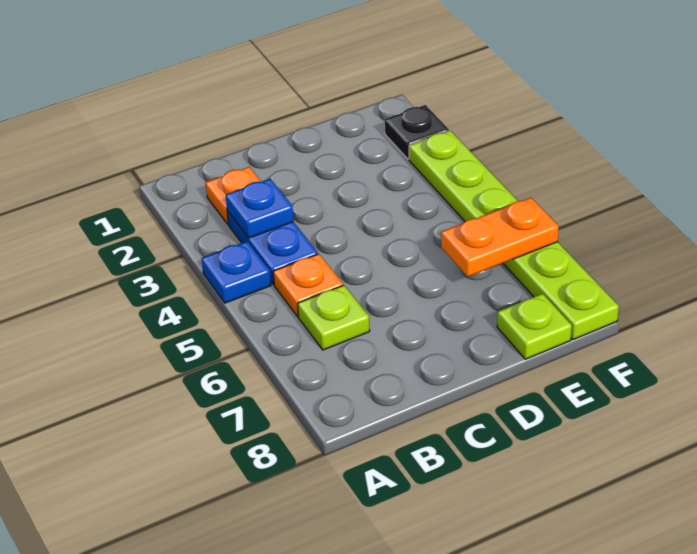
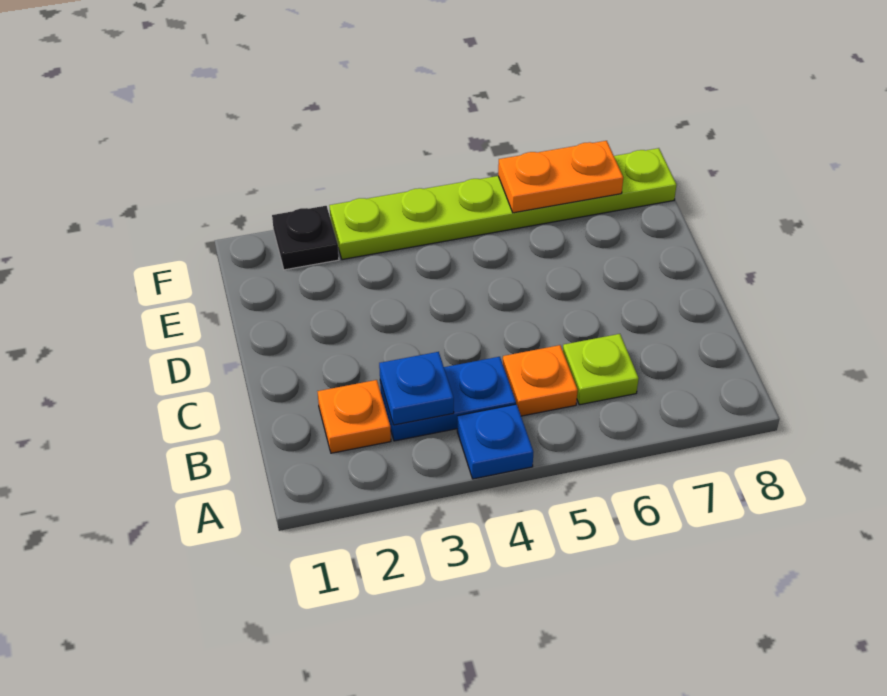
orange 1x2 plate [441,198,559,277] -> orange 1x2 plate turned to [498,141,623,213]
lime 1x1 plate [497,294,572,359] -> none

